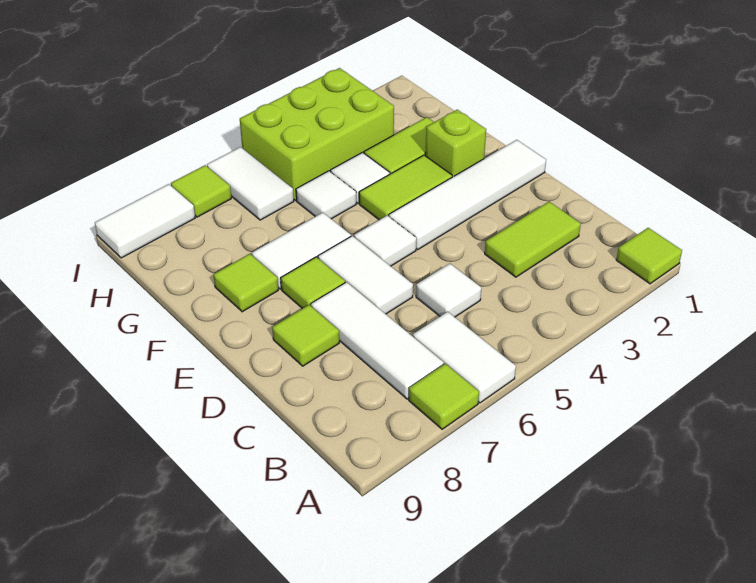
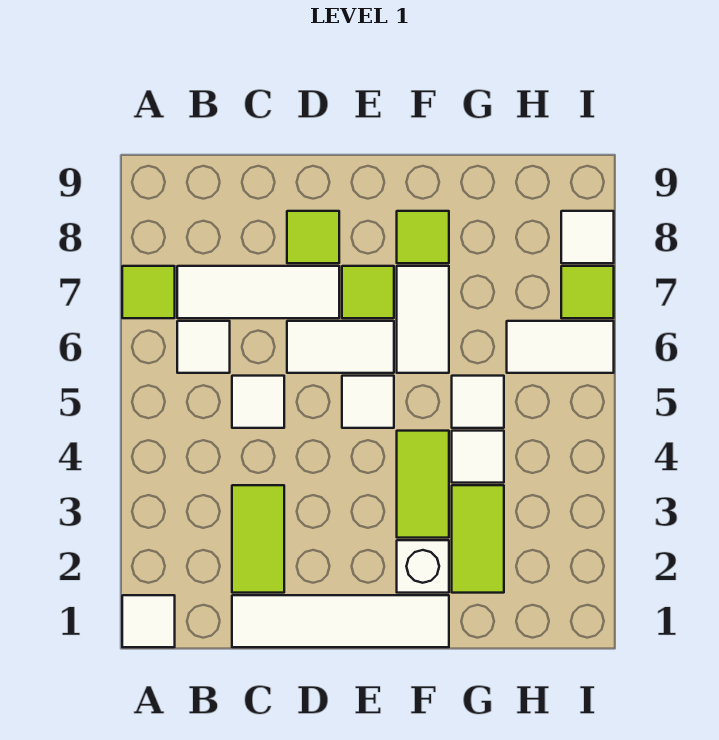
lime 1x1 tile [616,228,682,284] -> white 1x1 tile [122,595,175,647]
white 1x2 tile [413,312,516,403] -> white 1x1 tile [177,321,230,373]
white 1x4 tile [389,140,546,249] -> white 1x4 tile turned to [232,595,449,647]
lime 1x1 brick [426,110,486,177] -> white 1x1 brick [397,540,449,593]
lime 2x3 brick [240,68,394,201] -> none
white 1x2 tile [95,184,195,258] -> white 1x1 tile [561,211,614,263]

